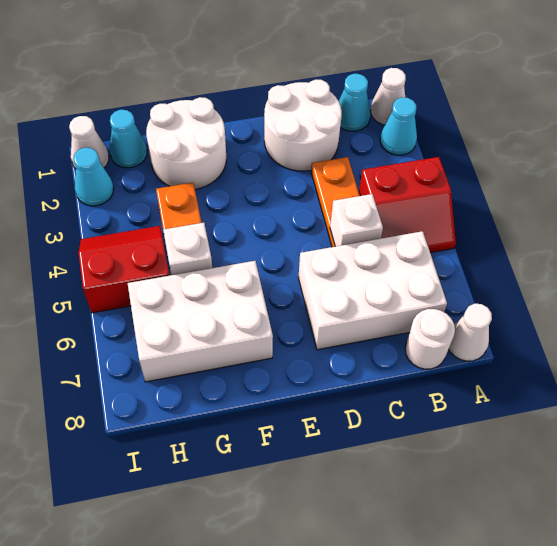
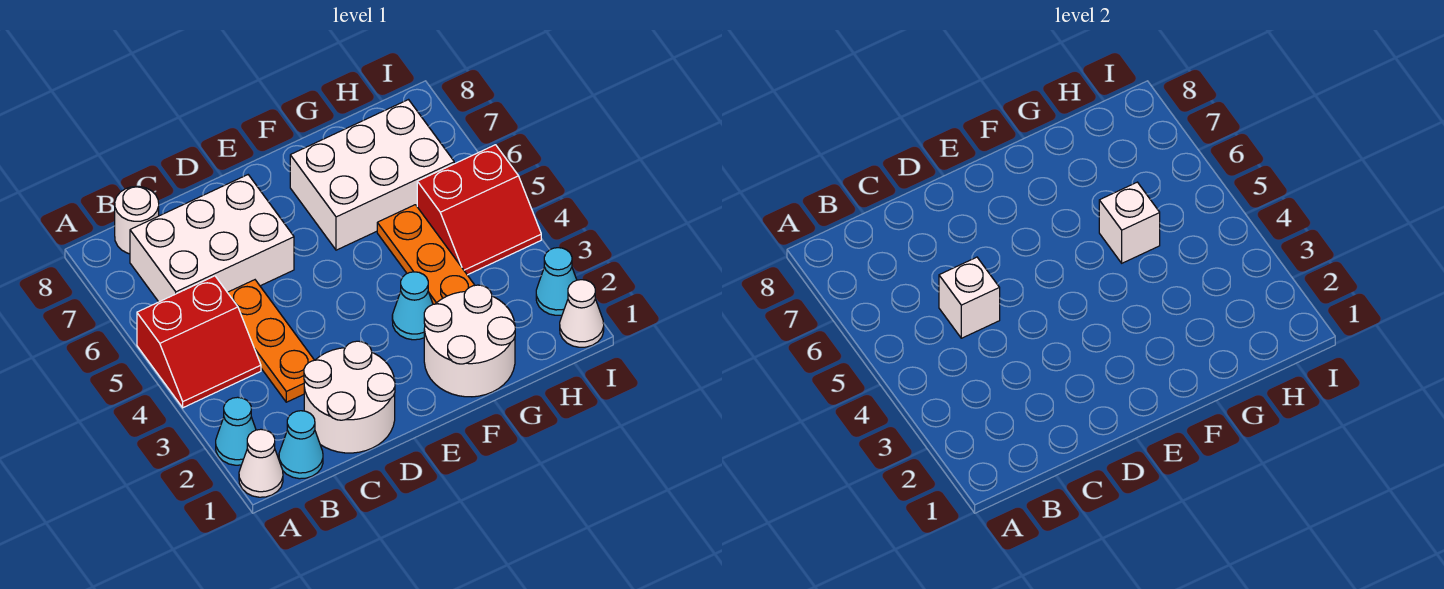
red 2x2 slope [359,157,456,253] -> red 2x2 slope turned to [137,276,261,408]
white 1x1 cone [449,304,492,361] -> none
cyan 1x1 cone [110,110,147,168] -> cyan 1x1 cone moved to [392,272,433,340]

